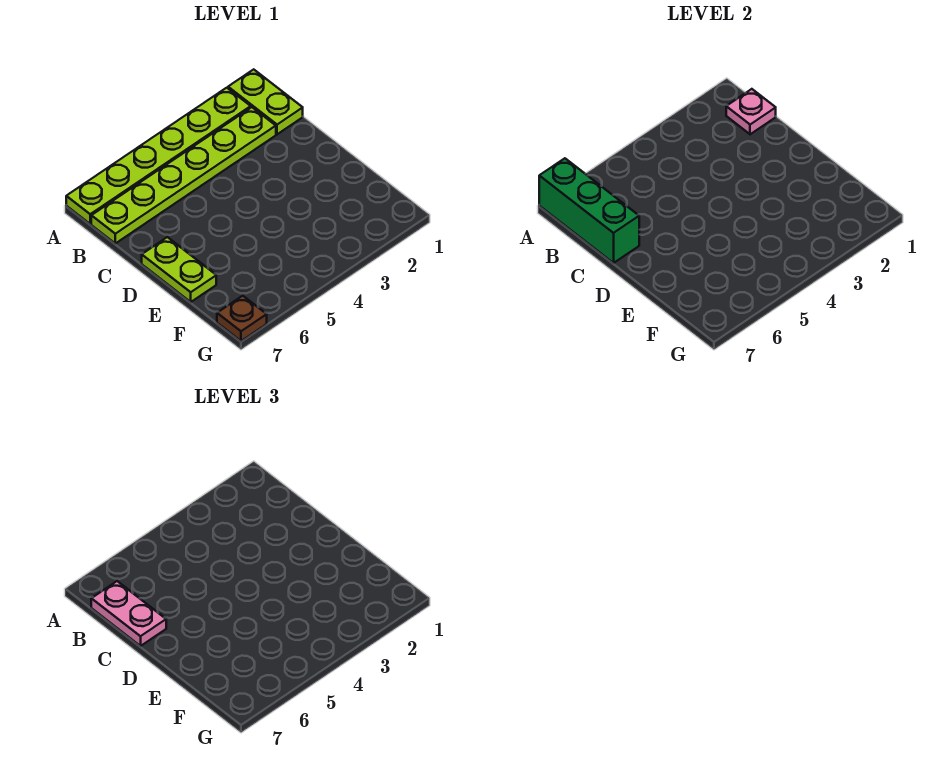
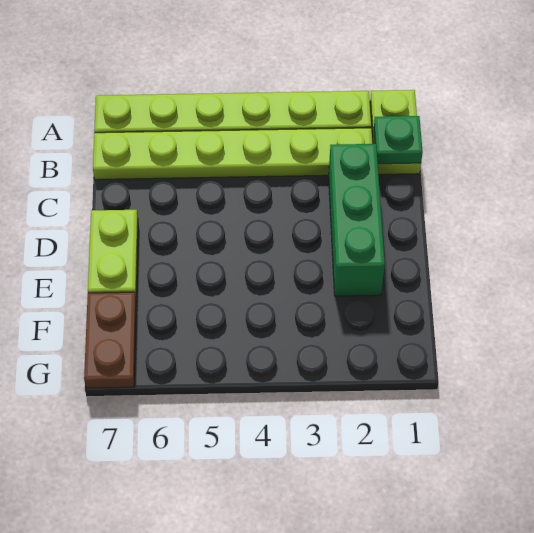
green 1x3 brick [539,158,639,263] -> green 1x3 brick moved to [329,144,385,296]
pink 1x1 plate [726,89,776,134] -> green 1x1 plate [374,116,423,164]
pink 1x2 plate [91,581,166,646] -> none
brown 1x1 plate [217,296,267,341] -> brown 1x2 plate [84,292,136,388]

